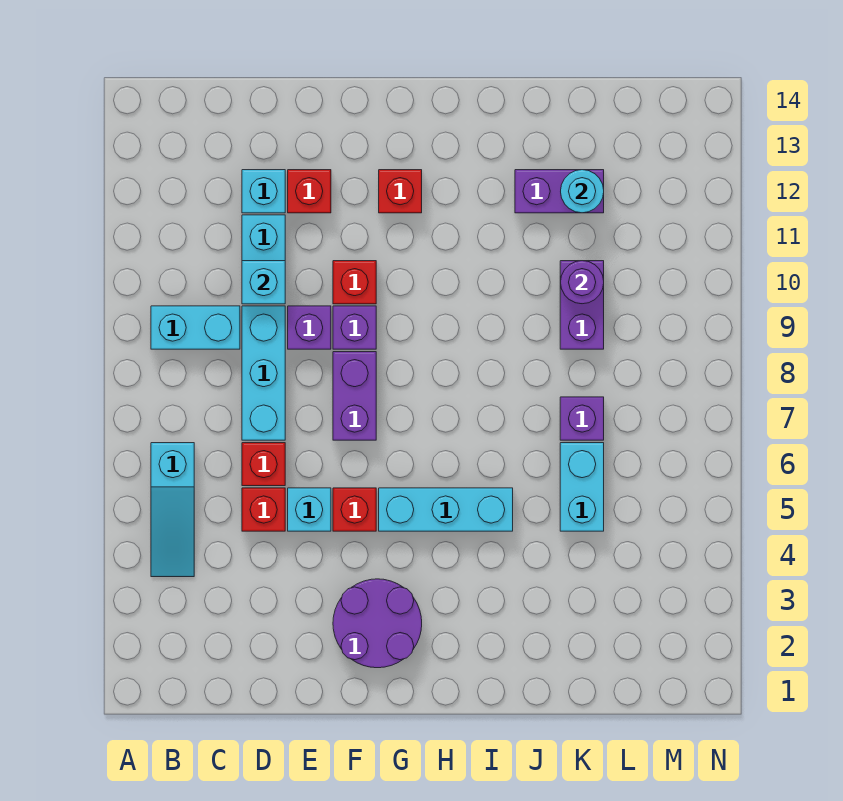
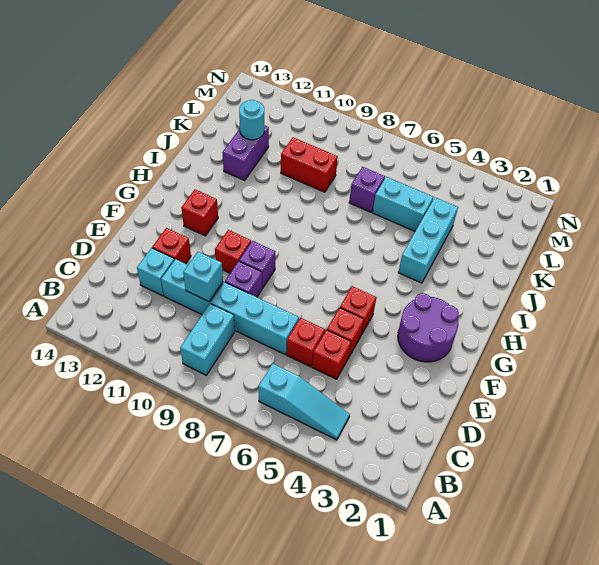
cyan 1x1 brick [288,488,331,531] -> red 1x1 brick [327,308,364,356]
purple 1x2 brick [333,352,376,440] -> none
cyan 1x3 brick [379,488,513,531] -> cyan 1x3 brick moved to [398,197,458,283]
purple 1x2 brick [560,261,604,349] -> red 1x2 brick [281,137,338,192]
purple 1x1 round brick [560,261,604,304] -> none

